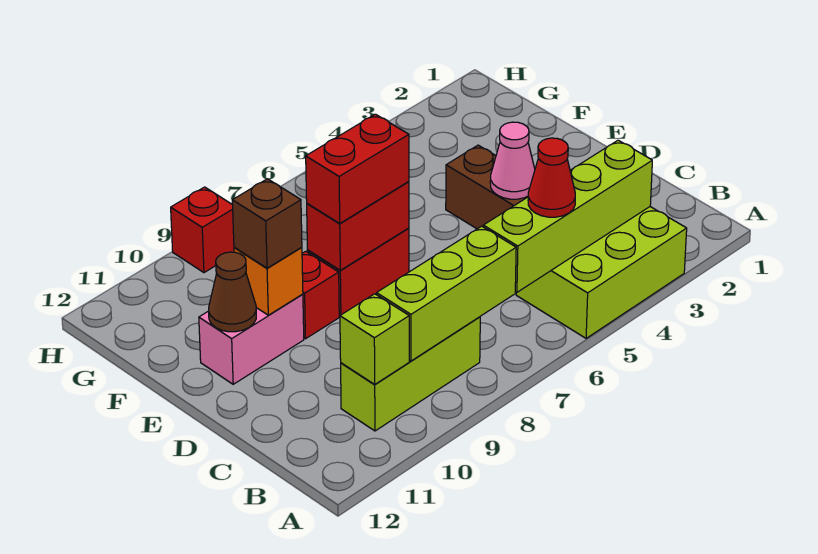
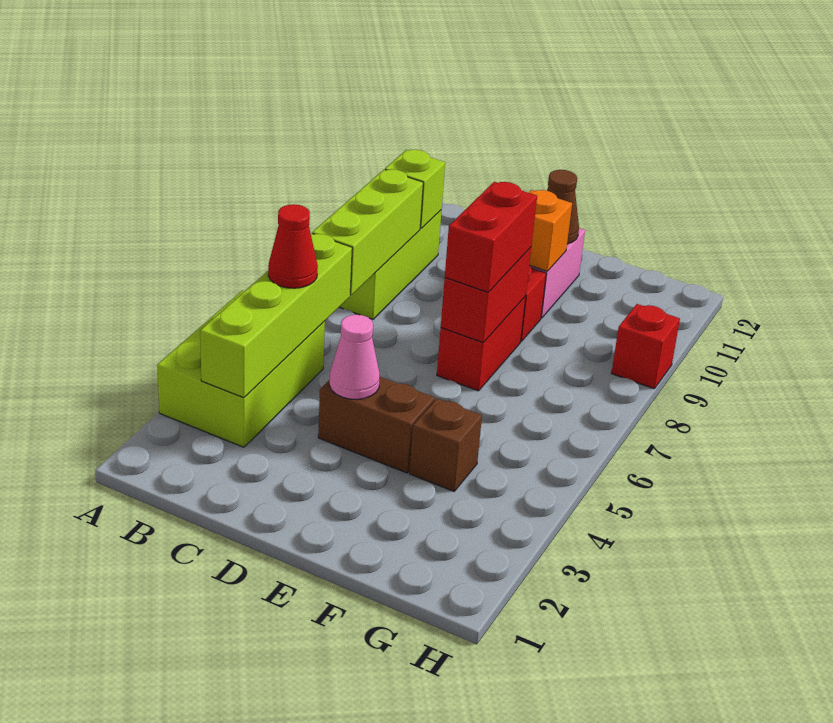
brown 1x1 brick [232,179,302,268] -> brown 1x1 brick moved to [410,398,482,491]

